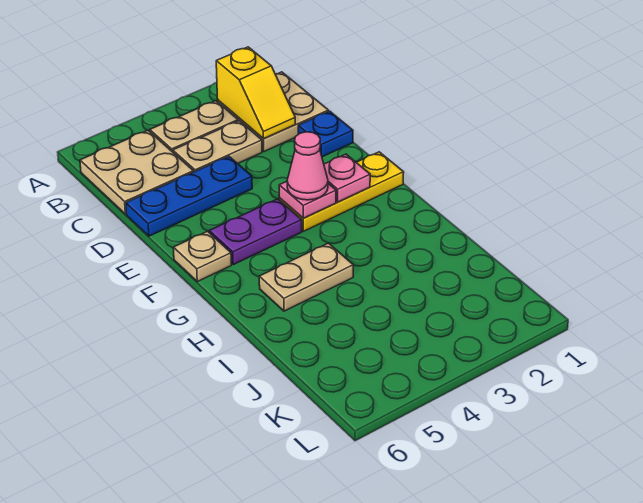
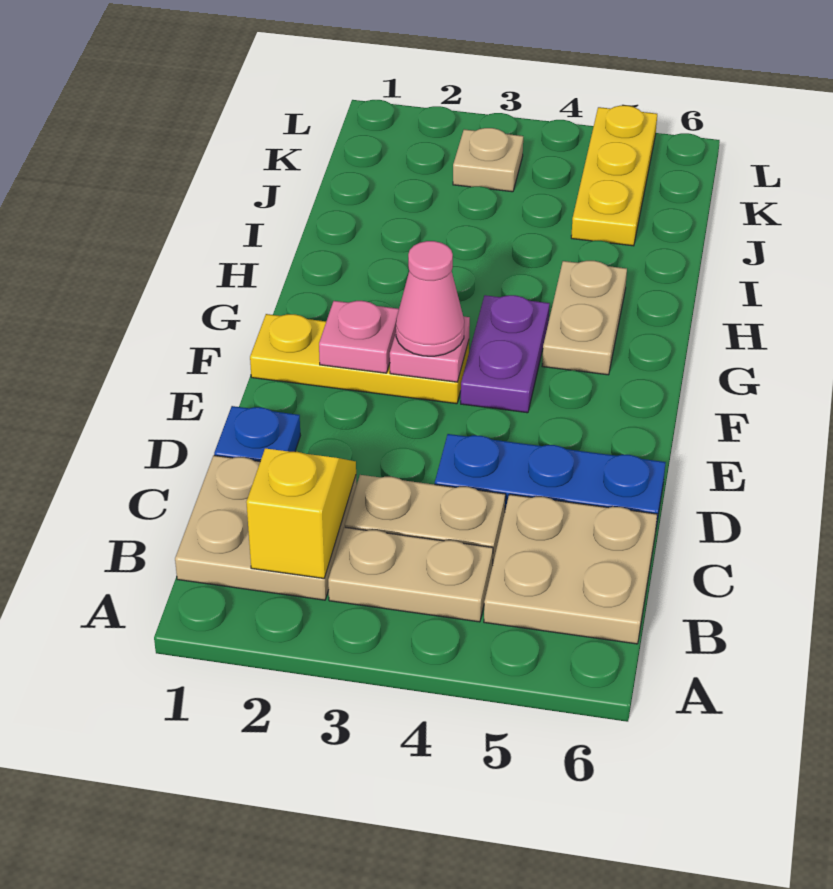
purple 1x2 plate [209,199,302,264] -> purple 1x2 plate turned to [461,295,550,413]
tan 1x1 plate [173,231,231,282] -> tan 1x1 plate moved to [453,128,523,192]
tan 1x2 plate [259,243,353,311] -> tan 1x2 plate turned to [542,261,627,375]
none -> yellow 1x3 plate [571,106,657,246]

